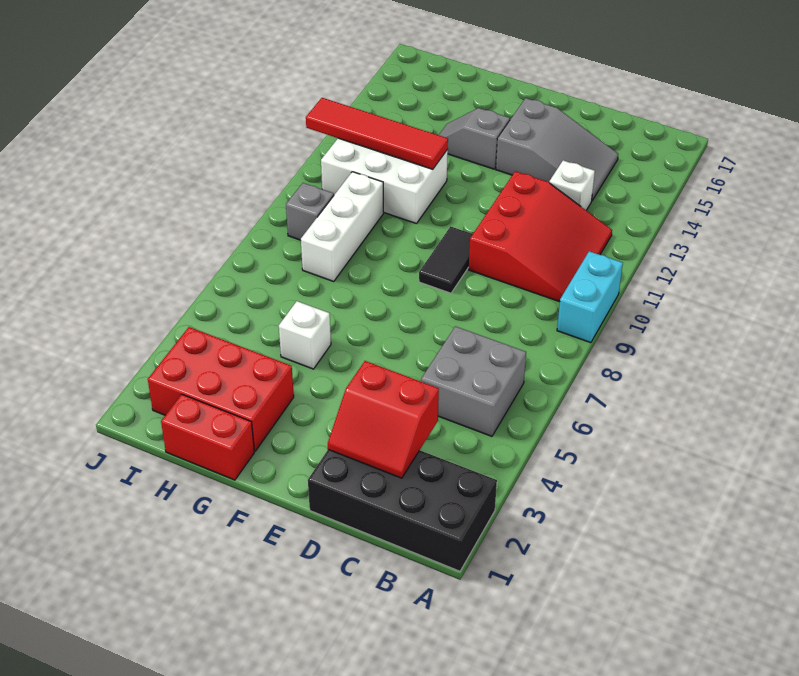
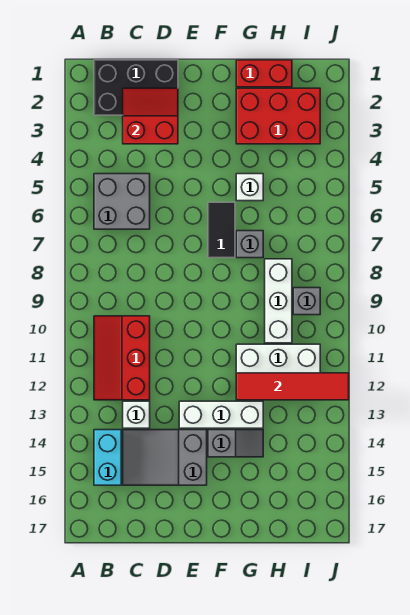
black 2x4 brick [308,450,497,571] -> black 2x3 brick [94,60,178,115]
cyan 1x2 brick [557,251,623,343] -> cyan 1x2 brick moved to [94,430,121,485]
red 3x3 slope [469,171,612,302] -> red 2x3 slope [94,316,150,400]
black 1x2 tile [419,226,473,293] -> black 1x2 tile moved to [208,202,235,258]
none -> white 1x3 brick [179,401,263,428]
none -> grey 1x1 brick [236,231,263,258]

